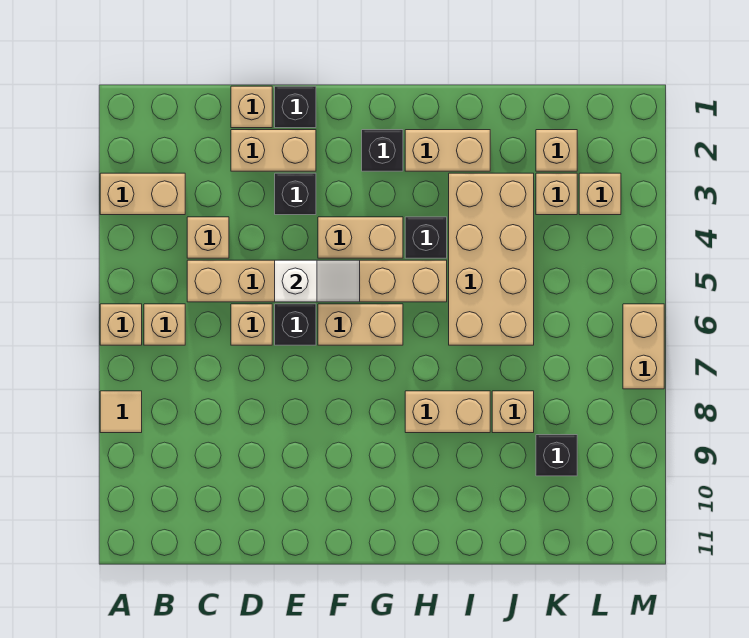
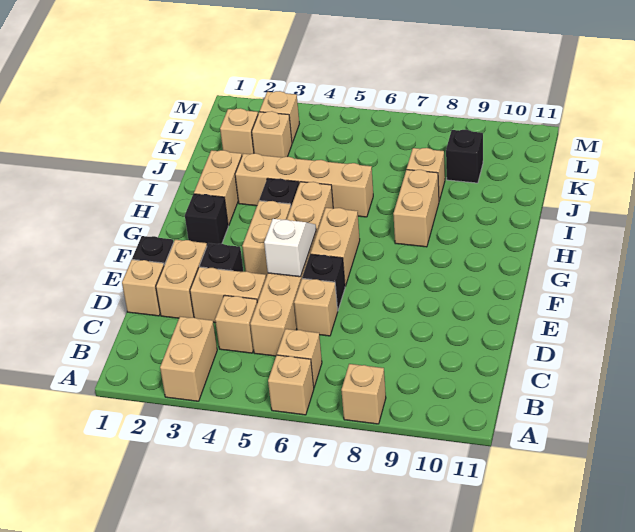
tan 1x1 tile [100,391,142,433] -> tan 1x1 brick [341,364,386,424]
tan 2x4 brick [449,173,534,345] -> tan 1x4 brick [235,153,373,217]
tan 1x2 brick [623,304,664,389] -> tan 1x2 brick moved to [190,267,266,322]

